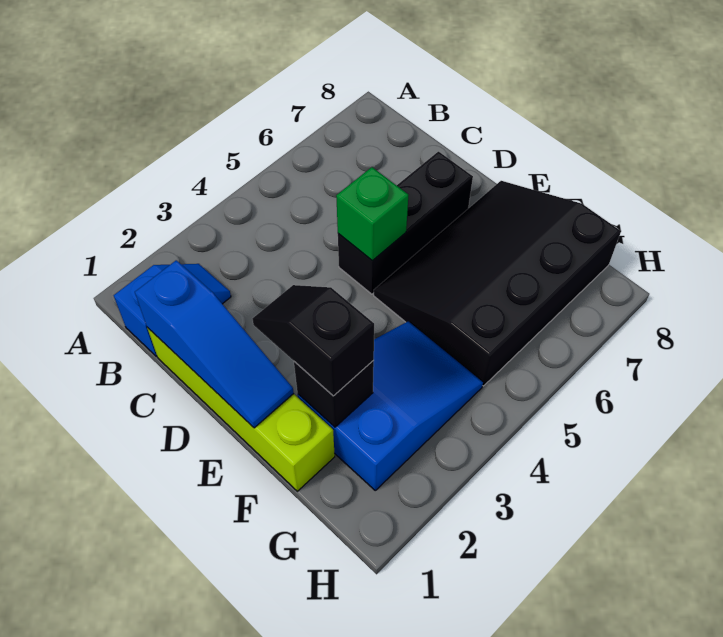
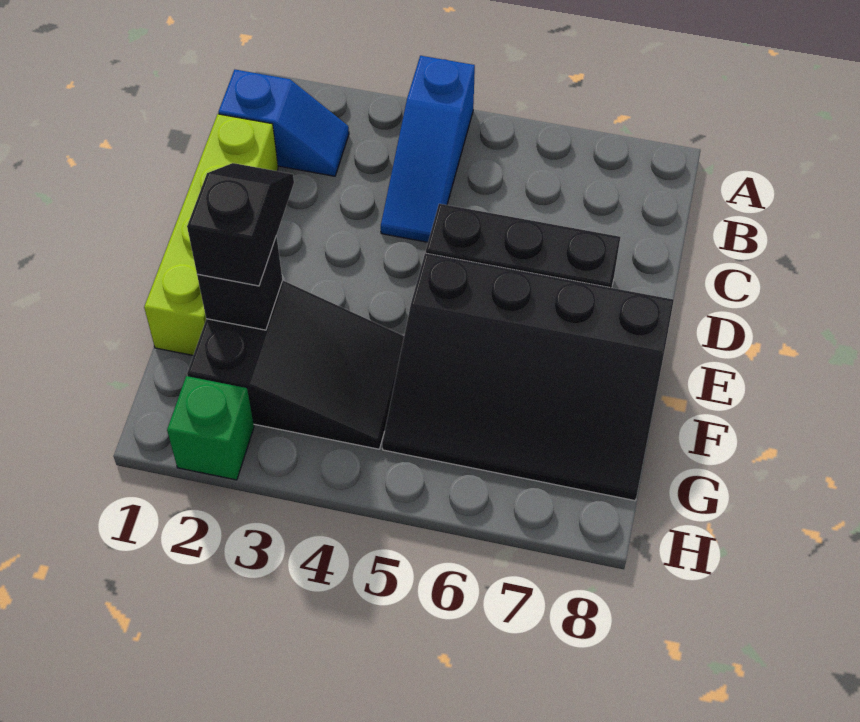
blue 1x3 slope [135,260,294,428] -> blue 1x3 slope moved to [381,56,475,242]
green 1x1 brick [336,167,408,261] -> green 1x1 brick moved to [167,376,254,480]
black 3x4 slope [374,181,621,386] -> black 3x4 slope turned to [382,253,674,501]
blue 2x3 slope [298,321,483,490] -> black 2x3 slope [187,281,404,449]

